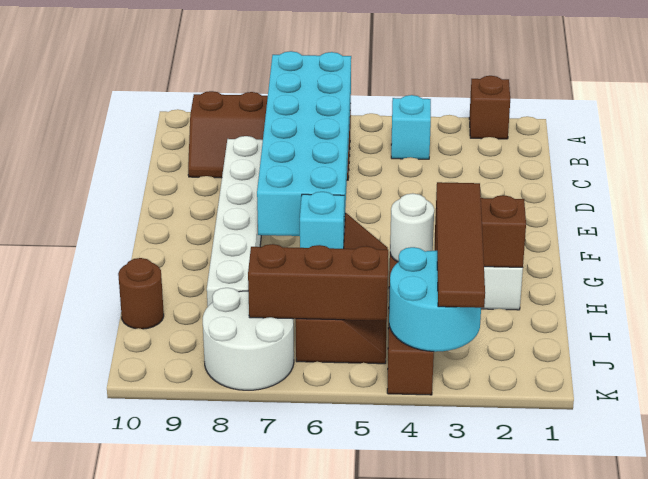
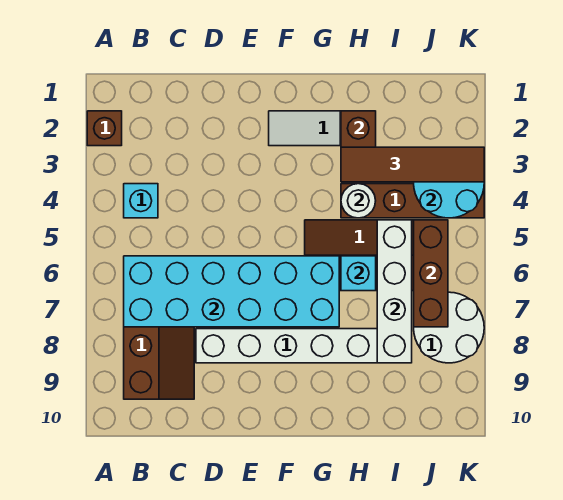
none -> white 1x4 brick [377,220,412,363]
brown 1x1 round brick [118,258,164,329] -> none

